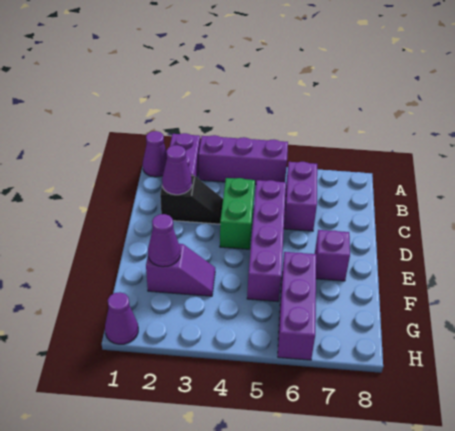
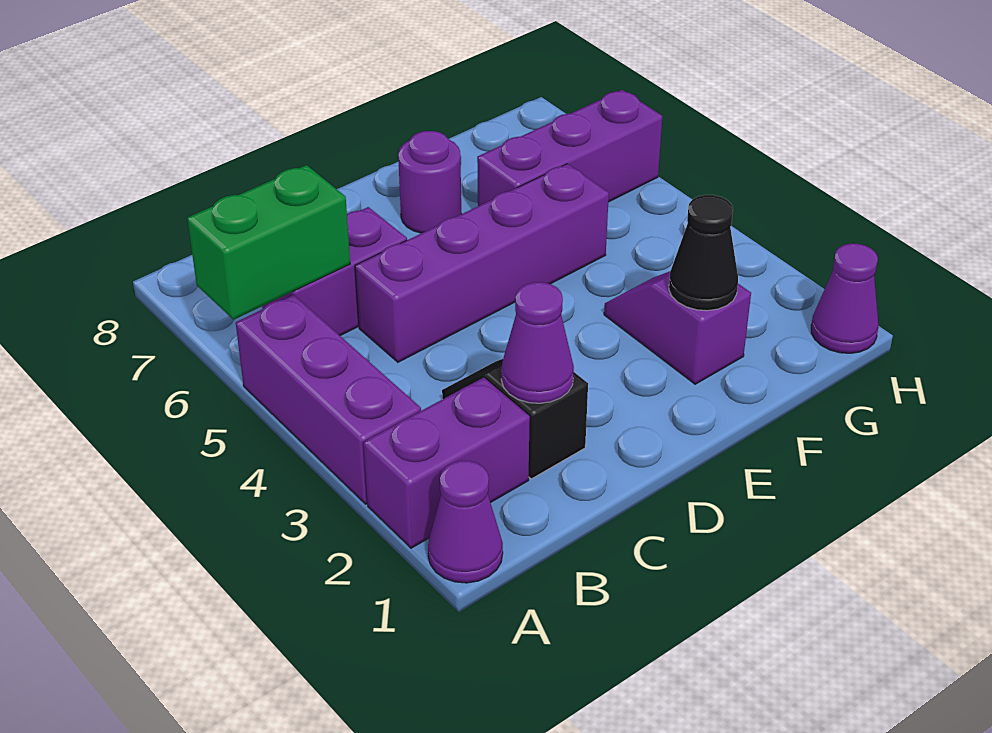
green 1x2 brick [220,178,255,249] -> green 1x2 brick moved to [187,165,350,320]
purple 1x1 brick [315,230,350,281] -> purple 1x1 round brick [398,131,461,233]
purple 1x1 cone [148,214,180,267] -> black 1x1 cone [669,195,738,311]

